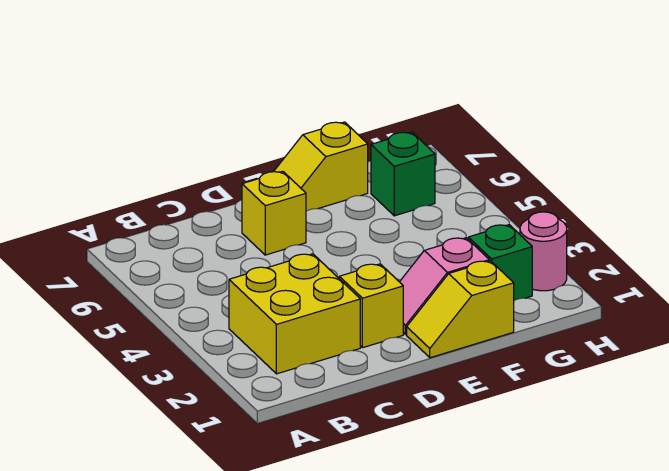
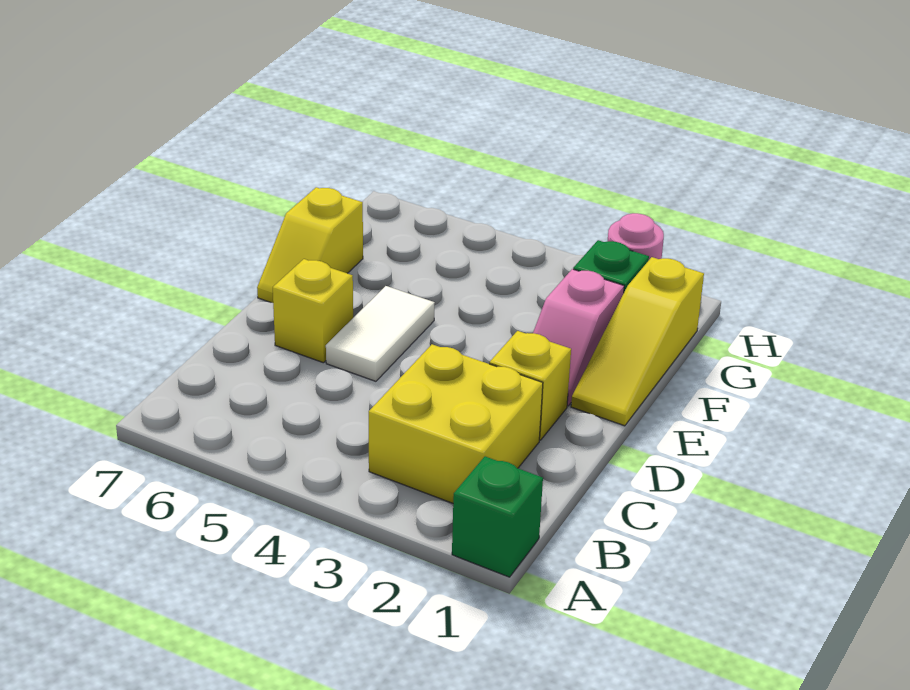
none -> white 1x2 tile [326,286,435,381]
yellow 1x2 slope [407,261,514,358] -> yellow 1x3 slope [571,257,704,426]
green 1x1 brick [371,132,435,216] -> green 1x1 brick moved to [452,456,543,577]

